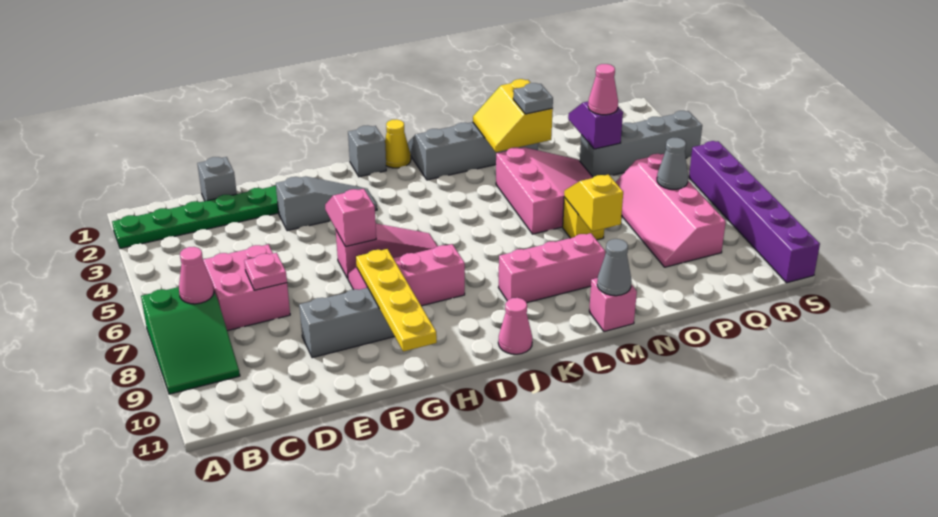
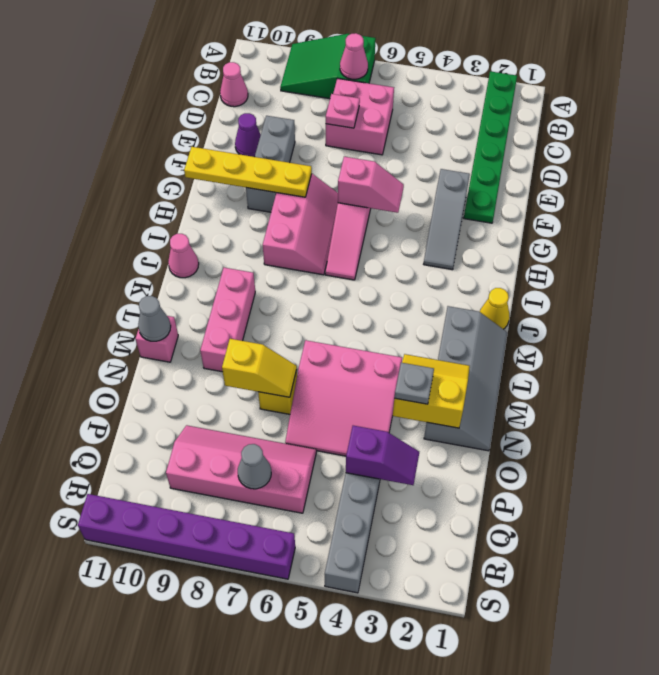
grey 1x1 brick [197,157,237,201] -> none
none -> purple 1x1 cone [235,113,261,157]
grey 1x1 brick [348,126,386,177] -> none
pink 1x1 cone [588,64,618,115] -> pink 1x1 cone moved to [220,62,248,107]

